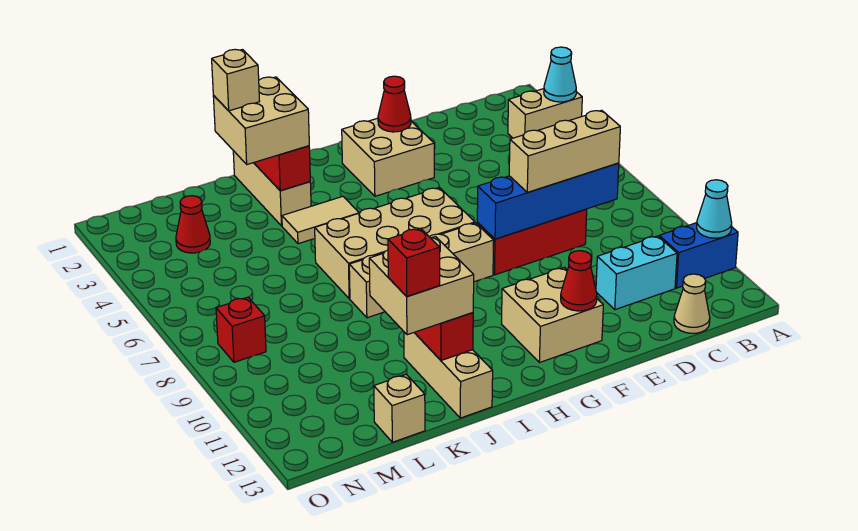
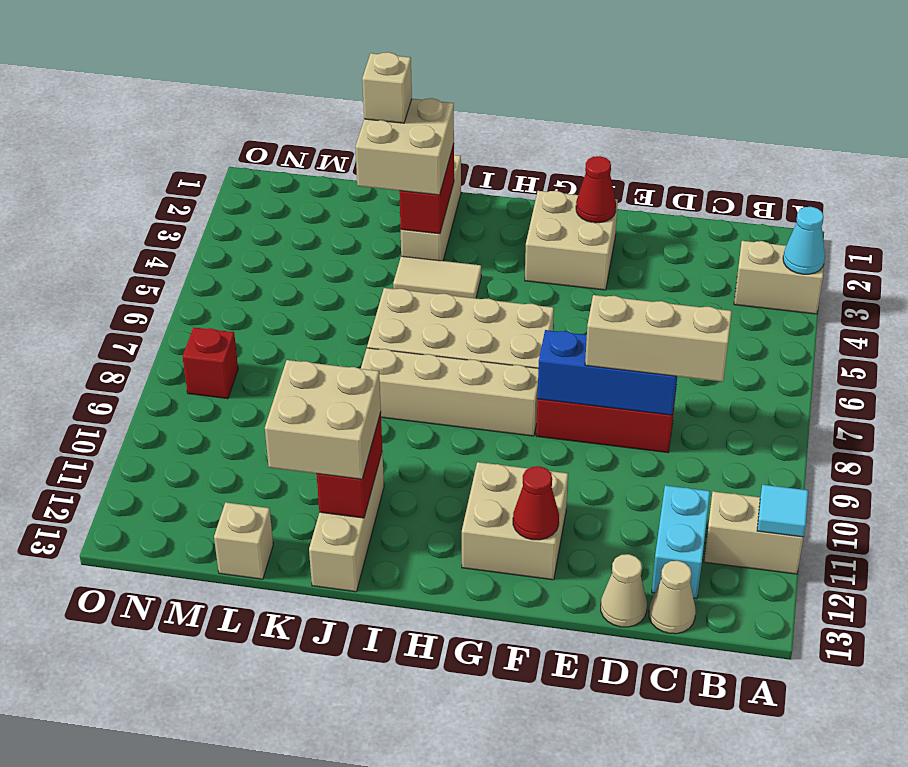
blue 1x2 brick [659,223,738,288] -> tan 1x2 brick [704,491,803,574]
cyan 1x1 cone [697,180,732,238] -> cyan 1x1 tile [757,485,808,537]
blue 1x4 brick [477,163,619,239] -> blue 1x3 brick [537,330,677,415]
cyan 1x2 brick [596,236,677,310] -> cyan 1x2 brick turned to [652,485,710,599]
none -> tan 1x1 cone [601,554,647,627]
red 1x1 brick [388,228,440,296] -> none
red 1x1 cone [176,196,210,253] -> none

